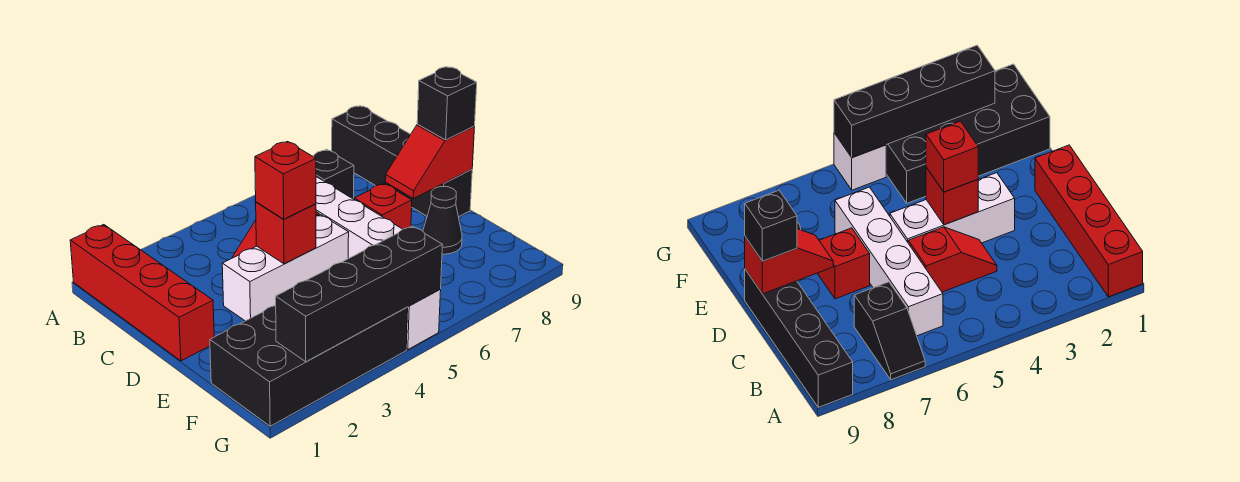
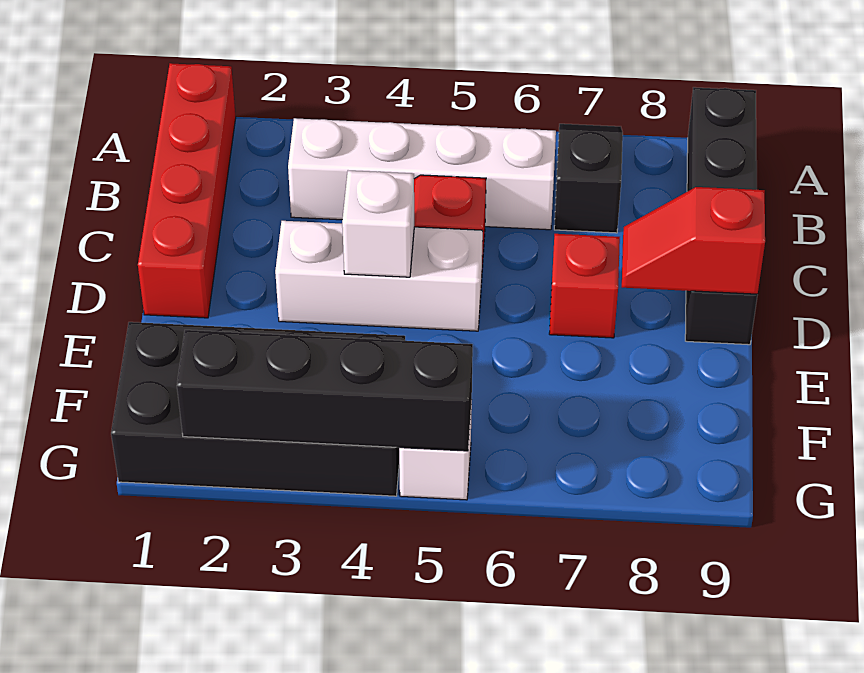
white 1x4 brick [316,177,402,258] -> white 1x4 brick turned to [288,118,556,230]
red 1x1 brick [256,202,316,264] -> white 1x1 brick [342,171,414,277]
red 1x1 brick [255,142,316,219] -> none
black 1x1 brick [417,67,477,140] -> none
black 1x1 cone [423,187,462,254] -> none

